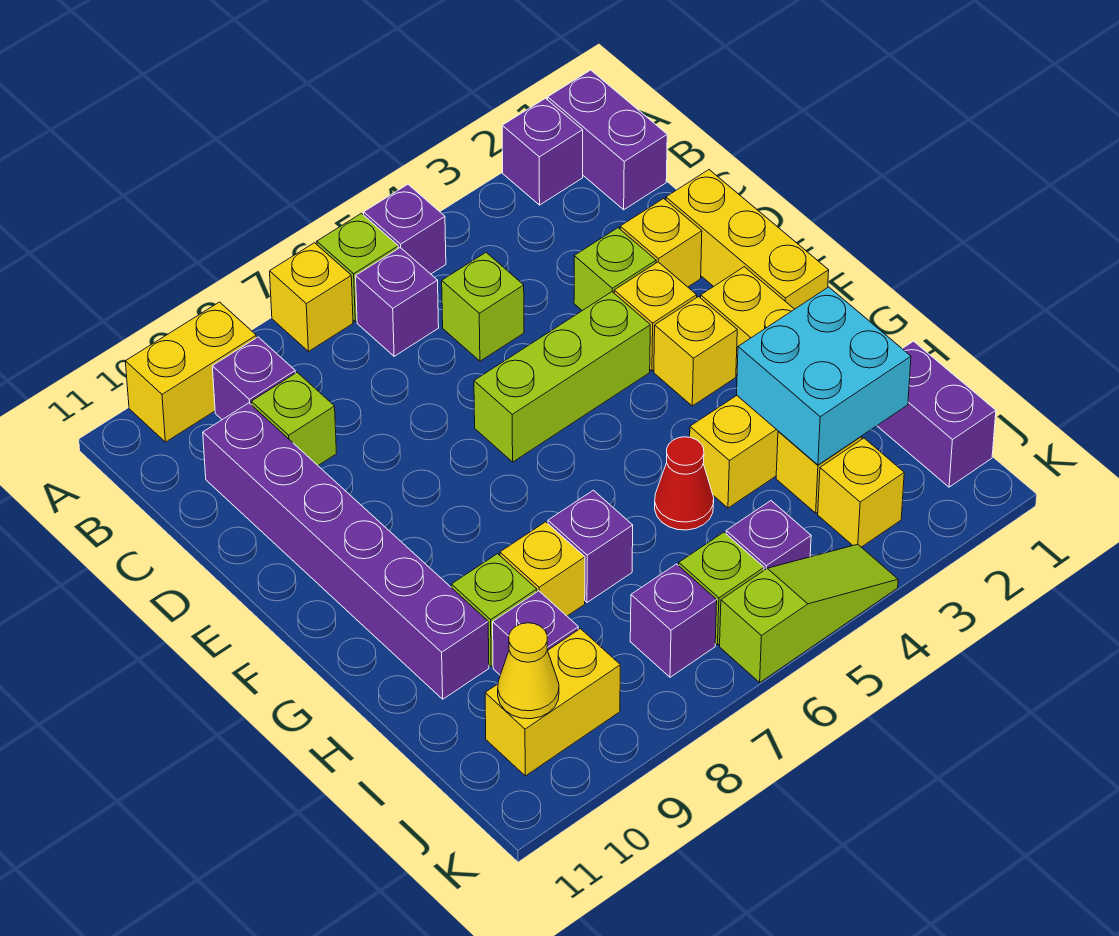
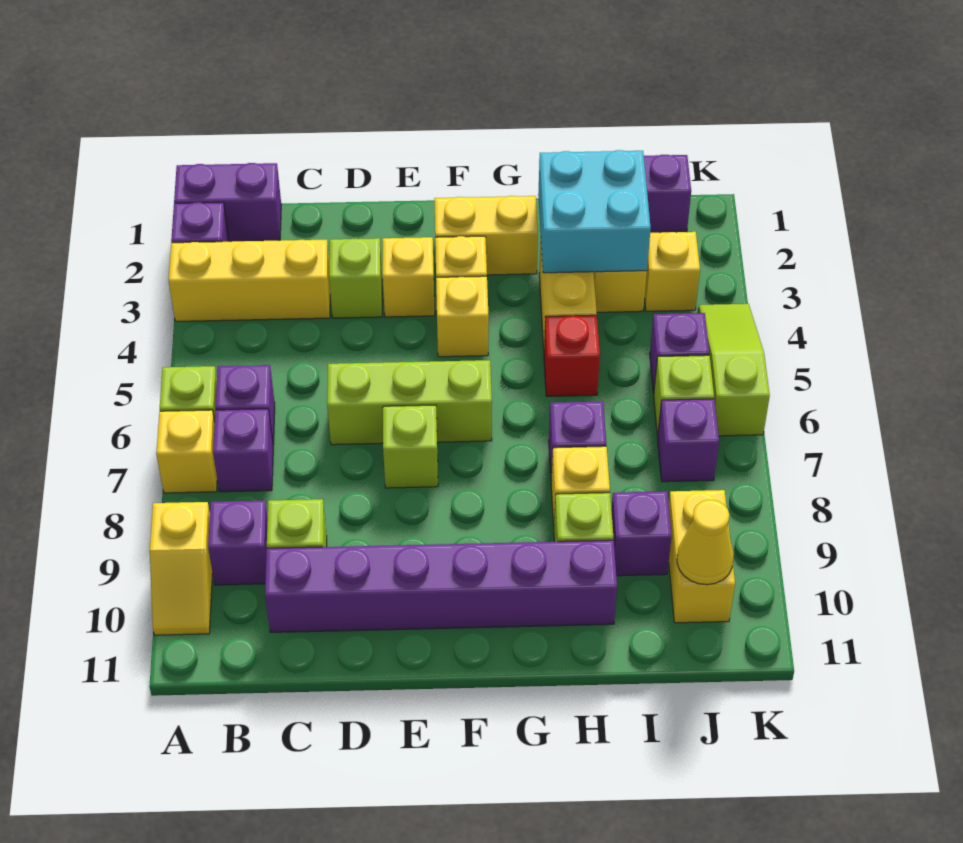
purple 1x1 brick [364,184,446,274] -> purple 1x1 brick moved to [213,409,273,492]
yellow 1x2 brick [125,302,256,442] -> yellow 1x2 slope [150,502,213,635]
lime 1x1 brick [442,253,524,361] -> lime 1x1 brick moved to [383,405,438,488]
yellow 1x3 brick [666,170,829,309] -> yellow 1x3 brick moved to [169,240,330,321]
yellow 1x1 brick [620,198,702,287] -> yellow 1x1 brick moved to [436,276,489,357]
lime 1x3 brick [474,292,650,462] -> lime 1x3 brick turned to [327,360,492,445]
red 1x1 cone [655,437,714,530] -> red 1x1 brick [544,315,600,396]

